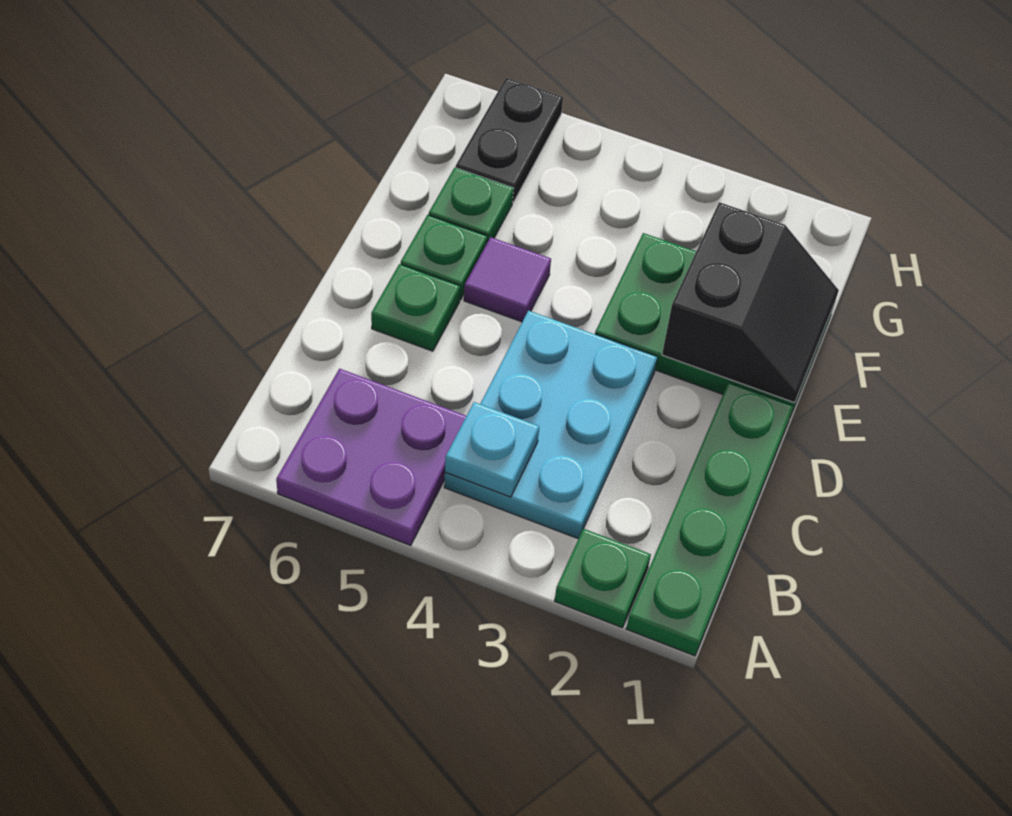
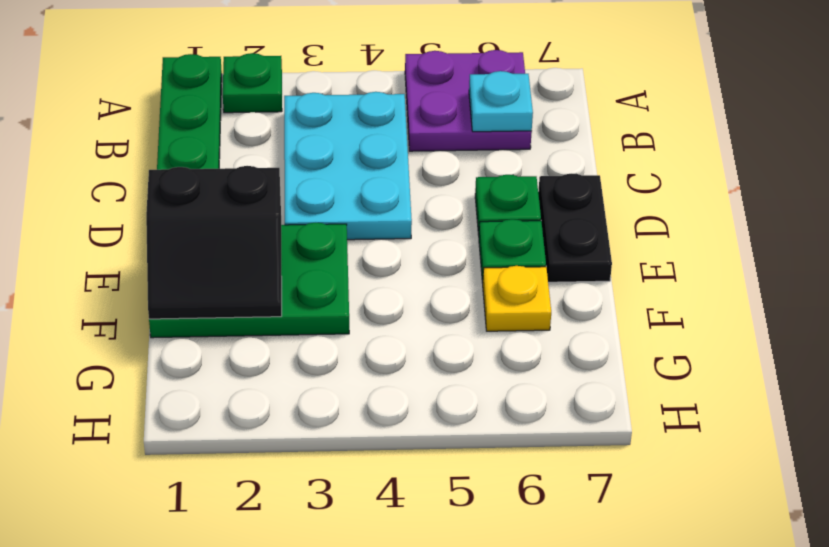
cyan 1x1 plate [445,402,539,497] -> cyan 1x1 plate moved to [469,71,533,132]
black 2x2 slope [662,202,839,403] -> black 2x2 slope turned to [146,166,282,319]
purple 1x1 tile [464,237,551,322] -> none
green 1x1 plate [429,168,514,242] -> yellow 1x1 plate [483,266,551,331]
black 1x2 plate [456,78,563,202] -> black 1x2 plate moved to [538,174,612,282]

